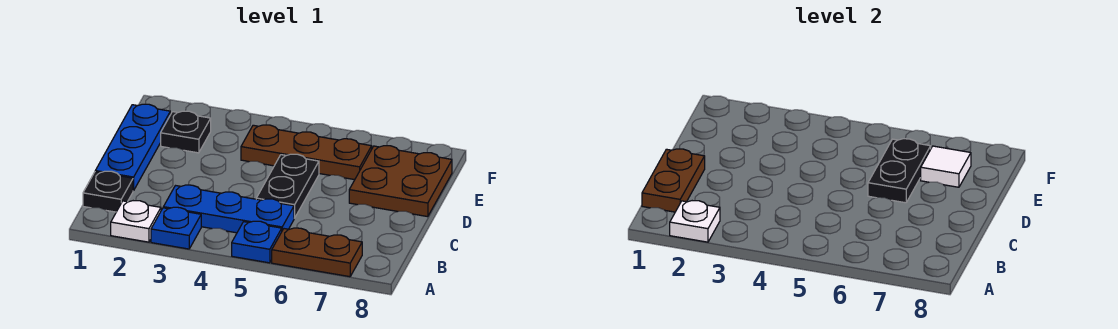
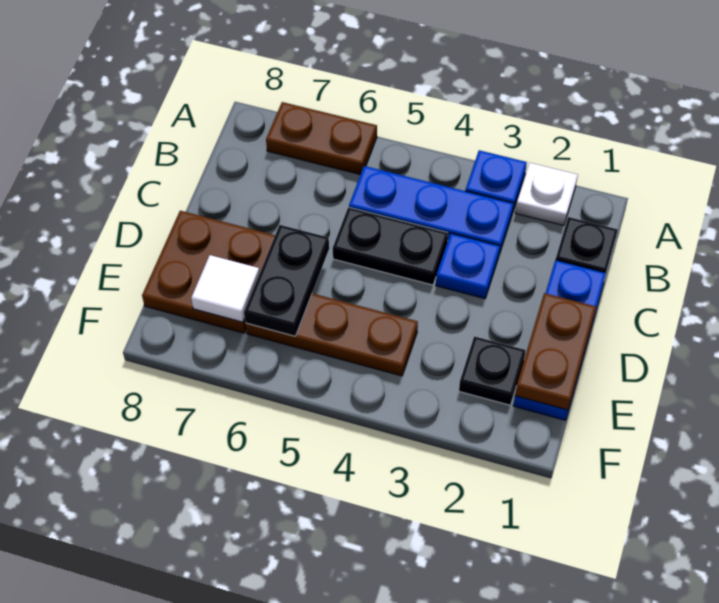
white 1x1 plate [670,201,720,242] -> none
blue 1x1 plate [232,221,282,263] -> blue 1x1 plate moved to [436,234,500,299]
brown 1x2 plate [642,149,705,212] -> brown 1x2 plate moved to [515,293,596,410]
black 1x2 plate [256,154,319,218] -> black 1x2 plate turned to [333,207,448,285]

